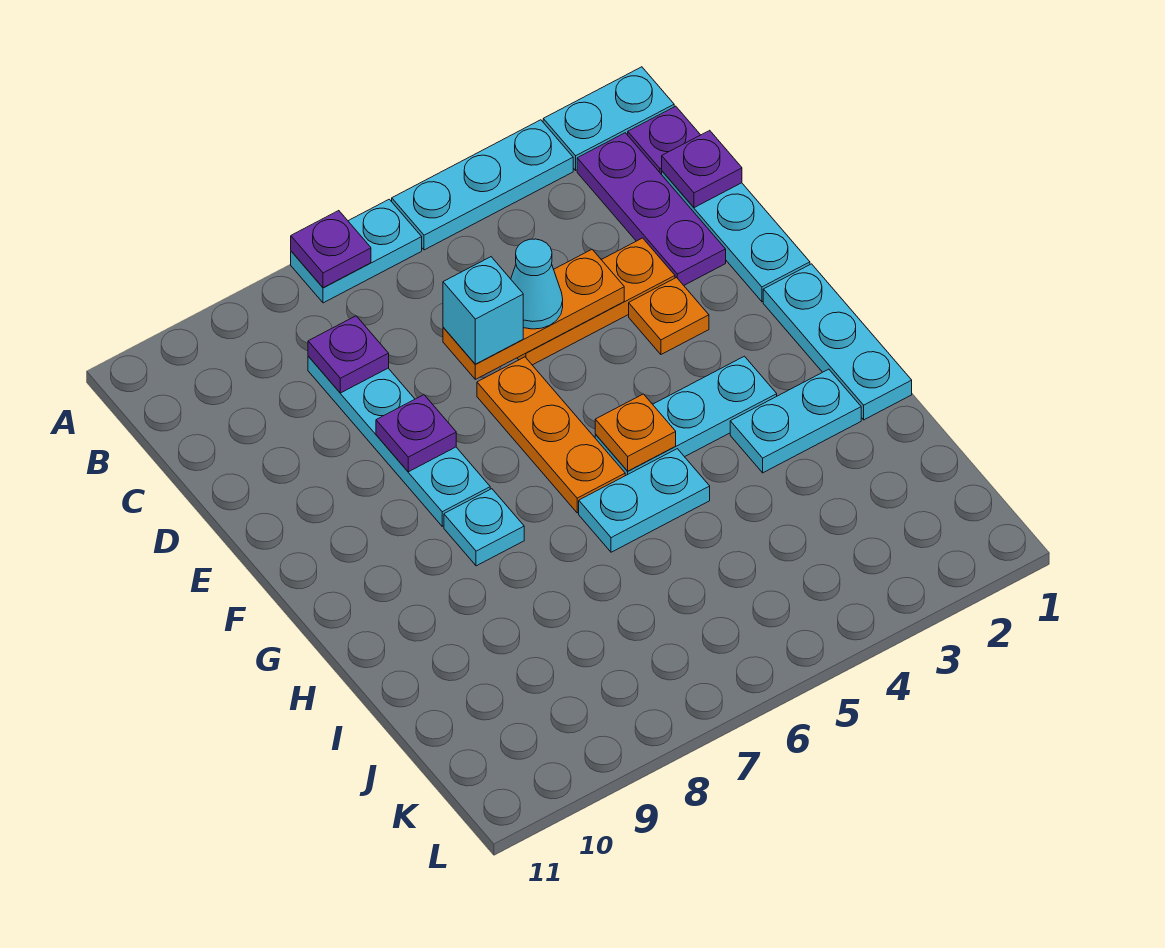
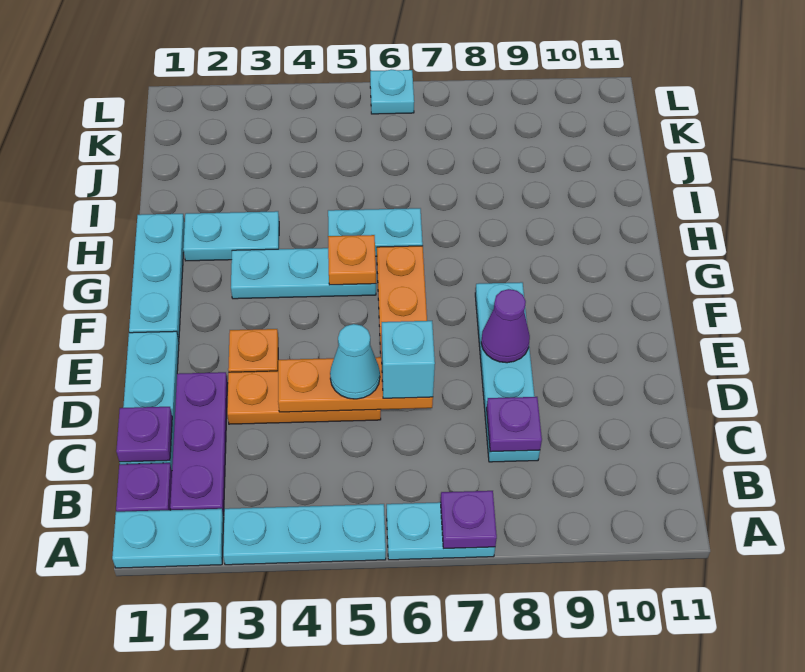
purple 1x1 plate [376,395,456,472] -> purple 1x1 cone [481,289,530,363]
cyan 1x1 plate [444,489,524,566] -> cyan 1x1 plate moved to [370,70,414,114]

